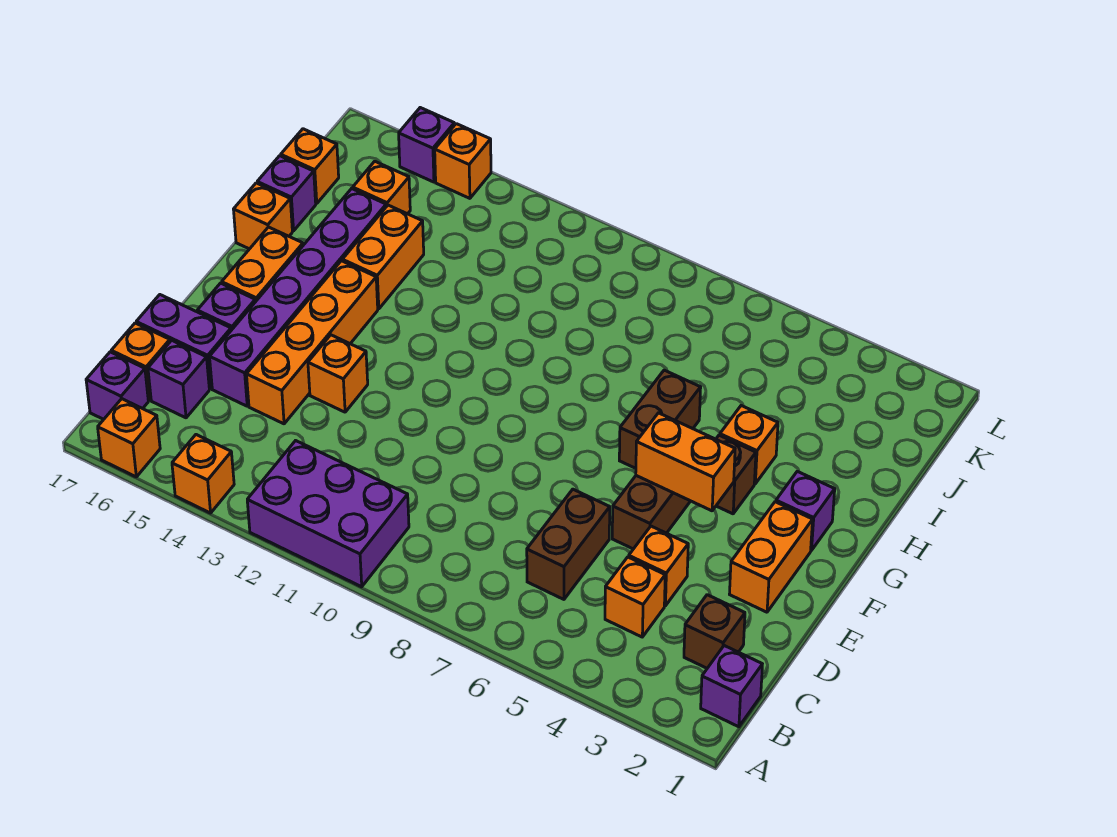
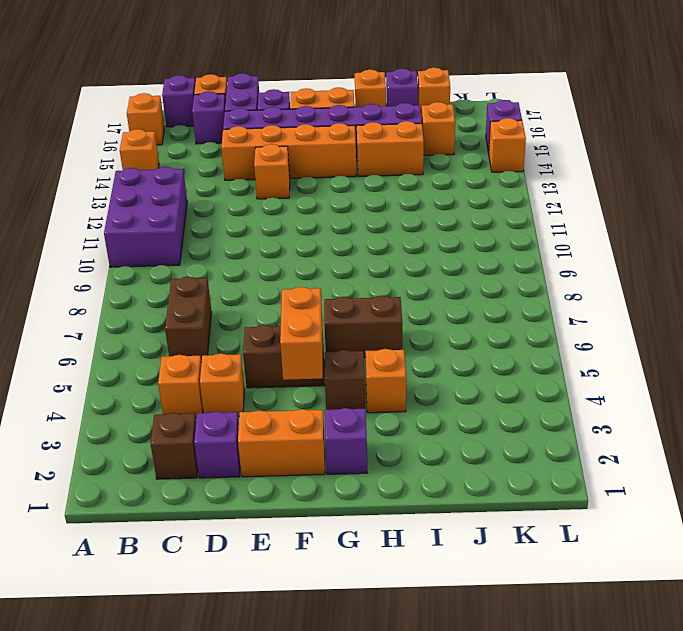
purple 1x1 brick [701,646,762,727] -> purple 1x1 brick moved to [194,412,240,478]
brown 1x2 brick [527,489,610,599] -> brown 1x2 brick turned to [165,276,212,362]

